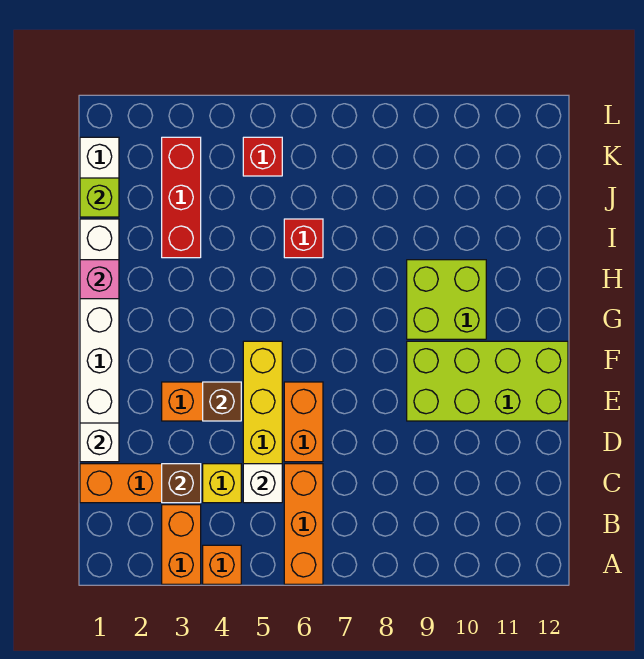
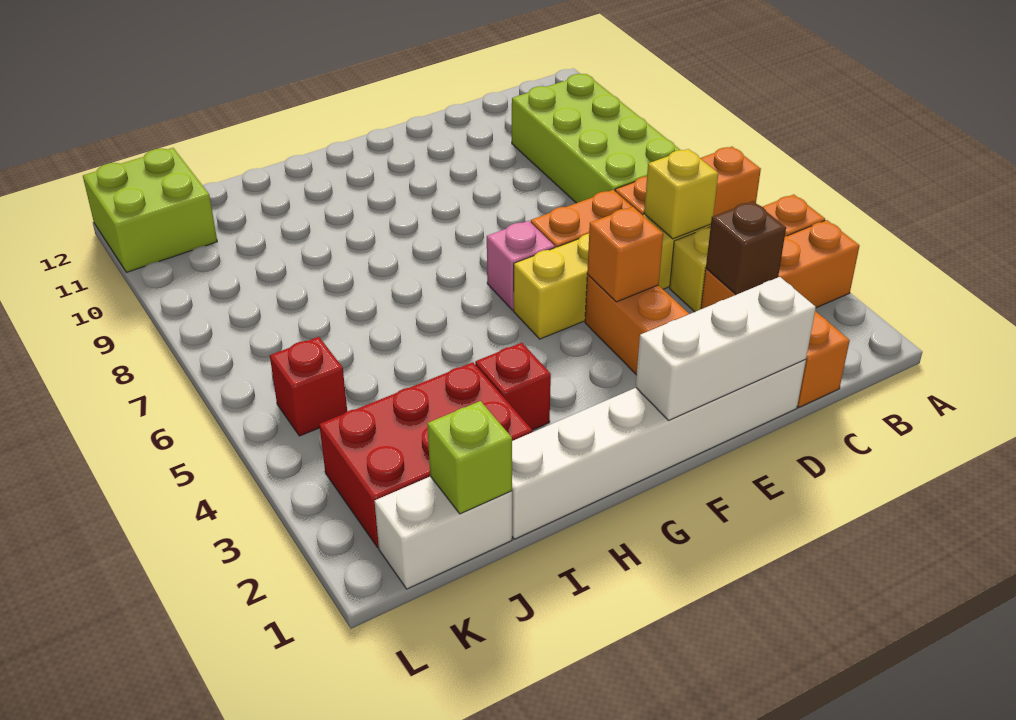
white 1x1 brick [243,464,282,503] -> yellow 1x1 brick [644,149,718,239]
white 1x1 brick [80,423,119,462] -> white 1x3 brick [636,277,816,420]
brown 1x1 brick [203,382,241,421] -> orange 1x1 brick [587,207,663,302]
lime 2x4 brick [407,341,568,421] -> lime 2x4 brick moved to [512,74,680,203]
lime 2x2 brick [407,260,486,339] -> lime 2x2 brick moved to [83,148,217,272]
pink 1x1 brick [80,260,119,299] -> pink 1x1 brick moved to [487,221,555,310]
red 1x3 brick [162,137,201,258] -> red 2x3 brick [319,362,532,548]
red 1x1 brick [284,219,323,258] -> red 1x1 brick moved to [475,343,551,430]

